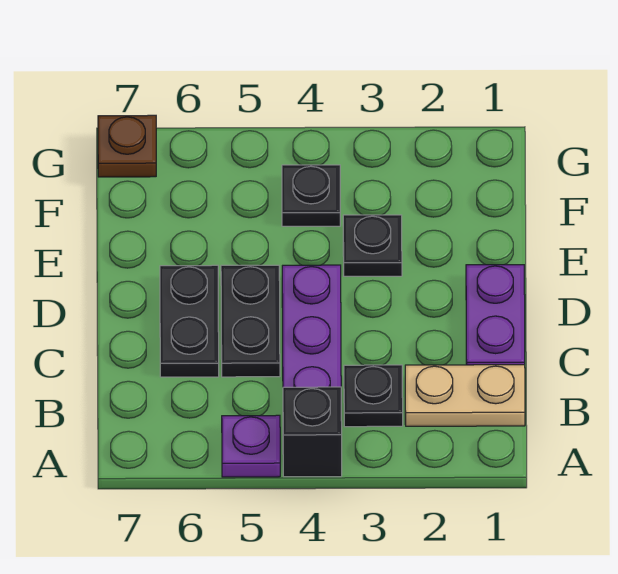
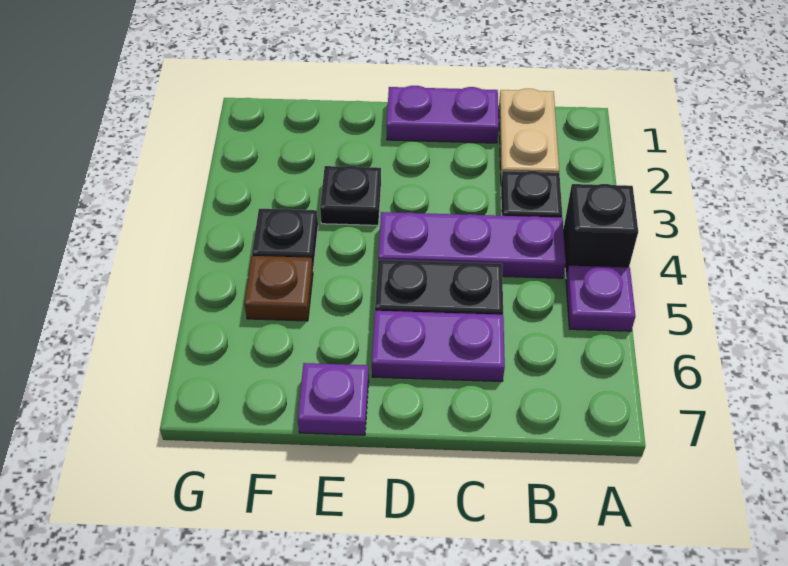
black 1x2 plate [160,265,219,377] -> purple 1x2 plate [372,311,505,381]
none -> purple 1x1 plate [298,363,369,435]
brown 1x1 plate [98,115,156,177] -> brown 1x1 plate moved to [244,256,313,321]

